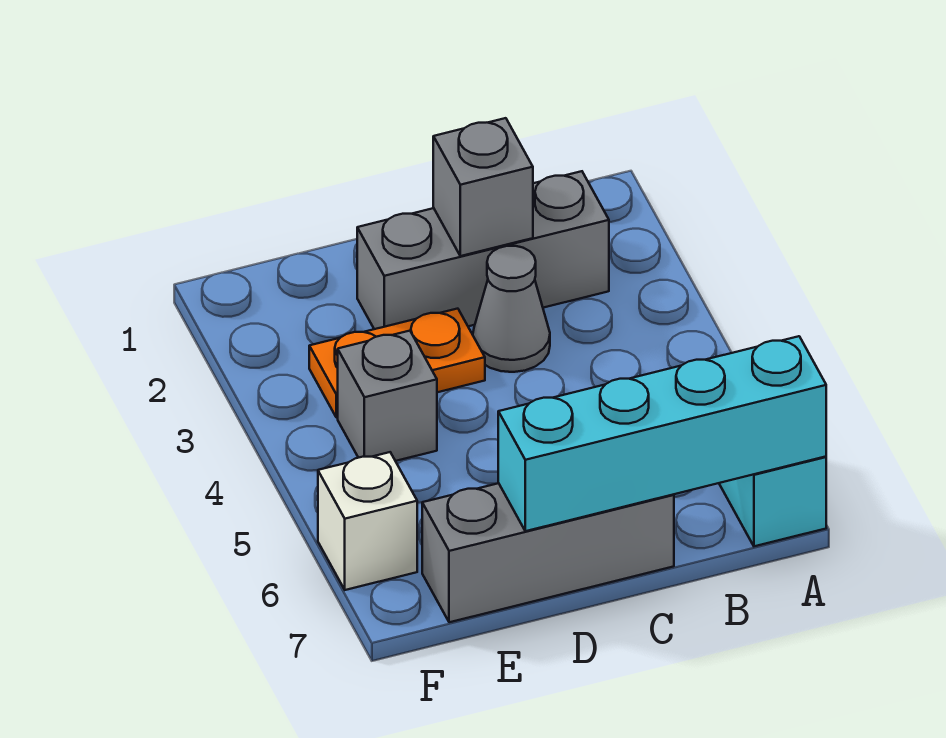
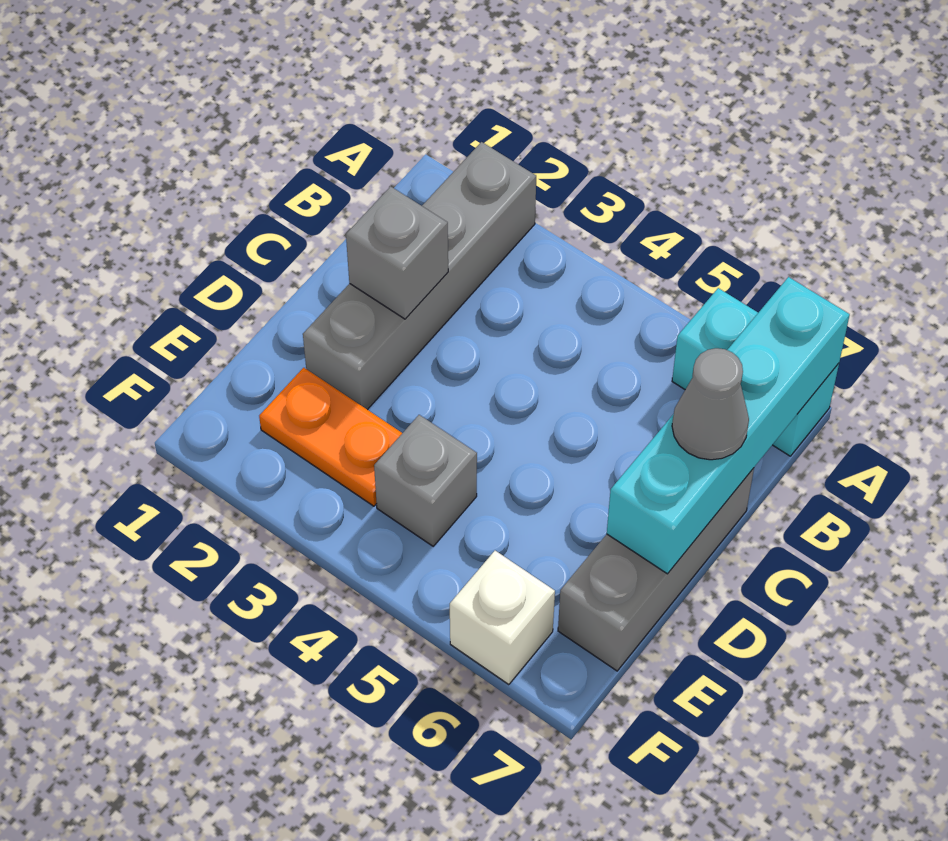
grey 1x3 brick [357,171,609,329] -> grey 1x4 brick [303,142,536,410]
grey 1x1 cone [473,246,550,372] -> grey 1x1 cone moved to [672,348,749,460]
orange 1x2 plate [309,309,485,417] -> orange 1x2 plate turned to [259,368,402,506]

